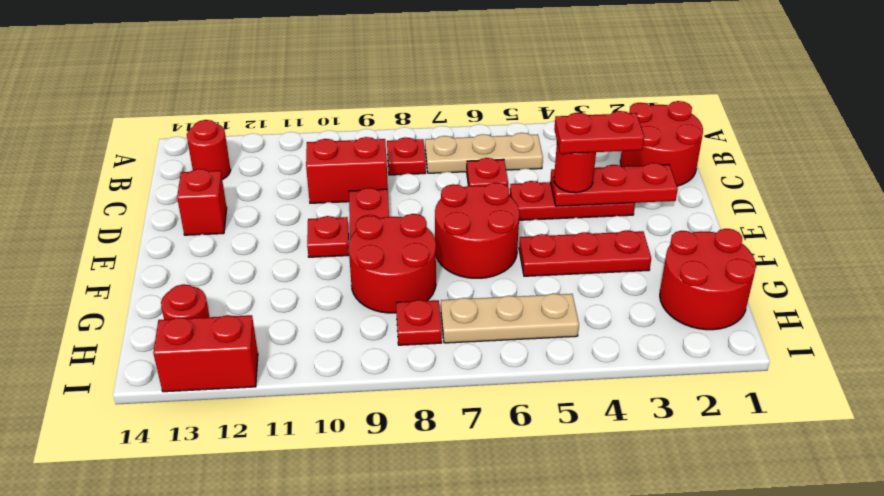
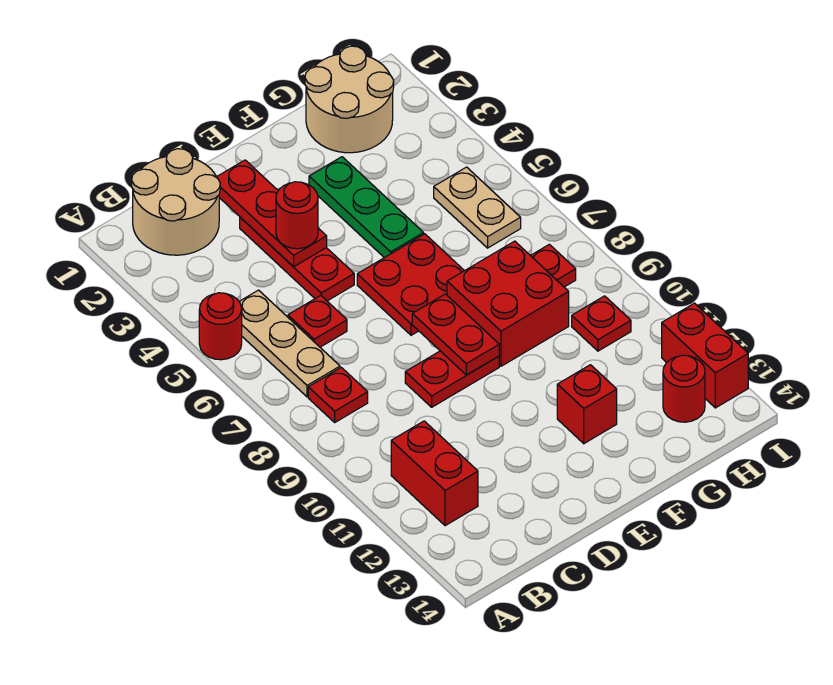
red 2x2 round brick [620,101,703,186] -> tan 2x2 round brick [132,149,220,255]
red 1x1 round brick [187,120,231,180] -> red 1x1 round brick moved to [199,293,242,360]
red 1x2 brick [306,137,388,203] -> red 1x2 brick moved to [391,421,478,526]
red 1x2 plate [554,111,644,154] -> red 1x2 plate moved to [412,294,499,375]
red 1x1 brick [177,169,227,235] -> red 1x1 brick moved to [557,365,617,444]
red 2x2 round brick [435,183,519,278] -> red 2x2 plate [357,234,464,335]
red 1x1 plate [307,216,349,257] -> red 1x1 plate moved to [572,296,631,351]
red 1x3 plate [519,230,651,276] -> green 1x3 plate [309,157,424,258]
red 2x2 round brick [349,214,436,313] -> red 2x2 brick [447,241,569,366]
red 2x2 round brick [660,229,756,330] -> tan 2x2 round brick [305,46,394,153]
tan 1x3 plate [441,293,579,343] -> tan 1x2 plate [434,167,521,248]

